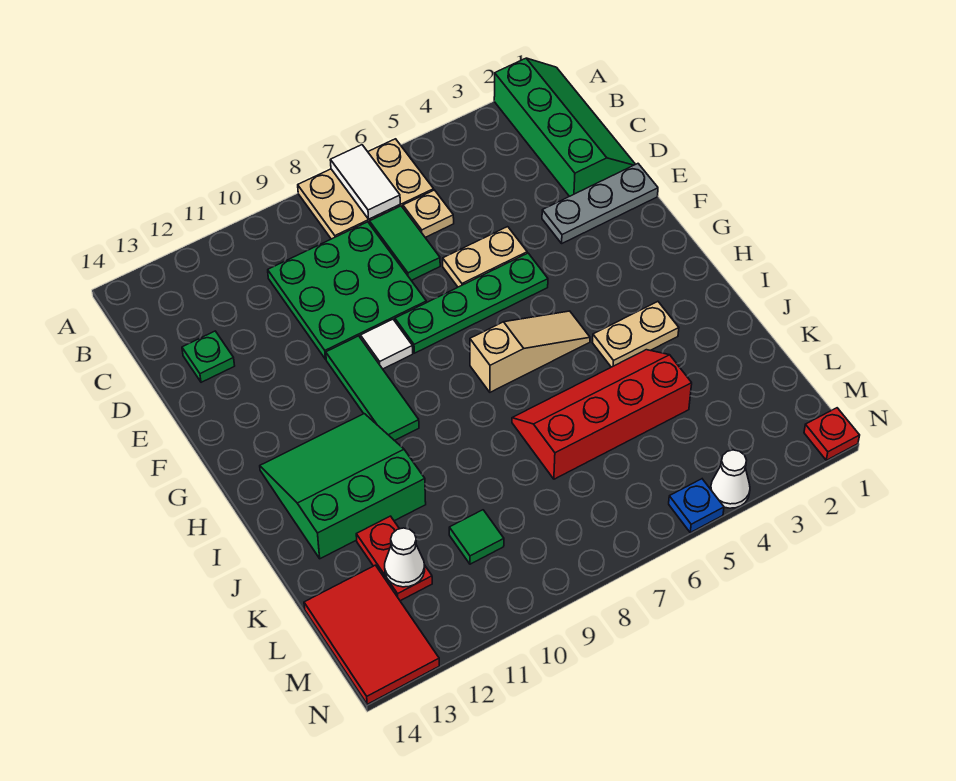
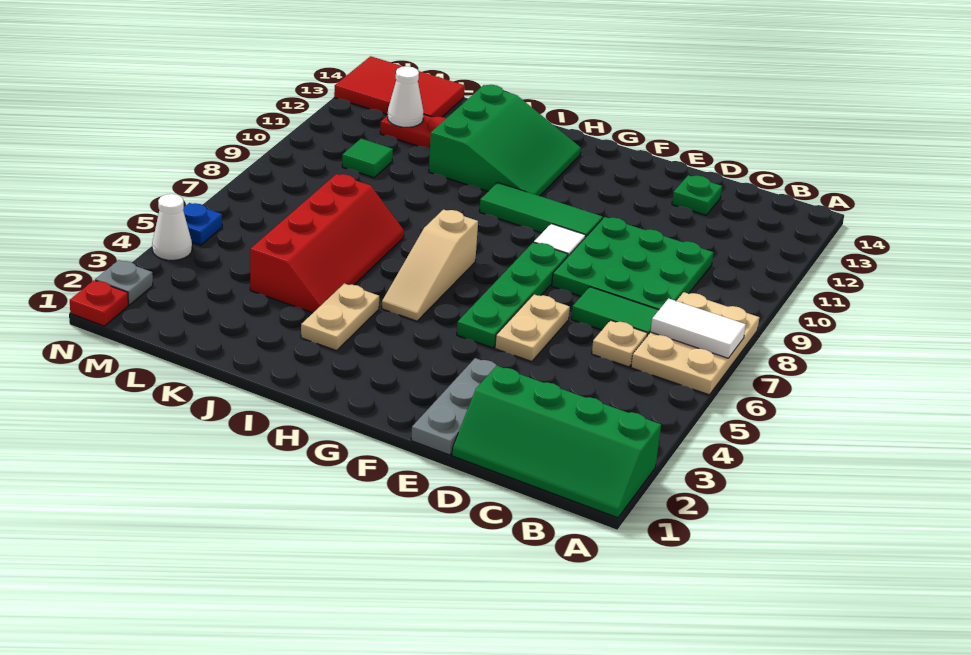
none -> grey 1x1 plate [95,260,153,305]

